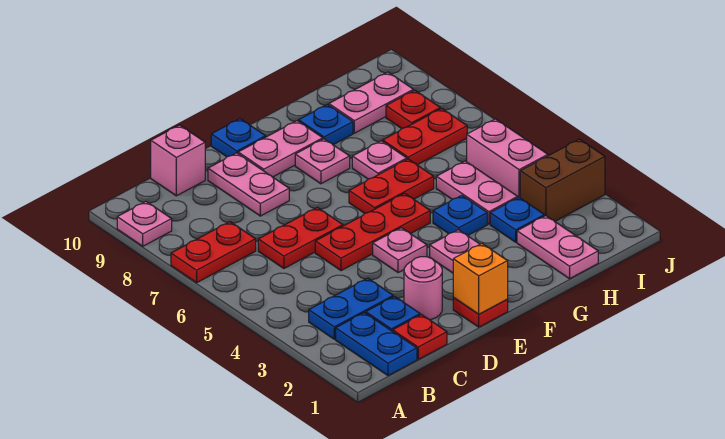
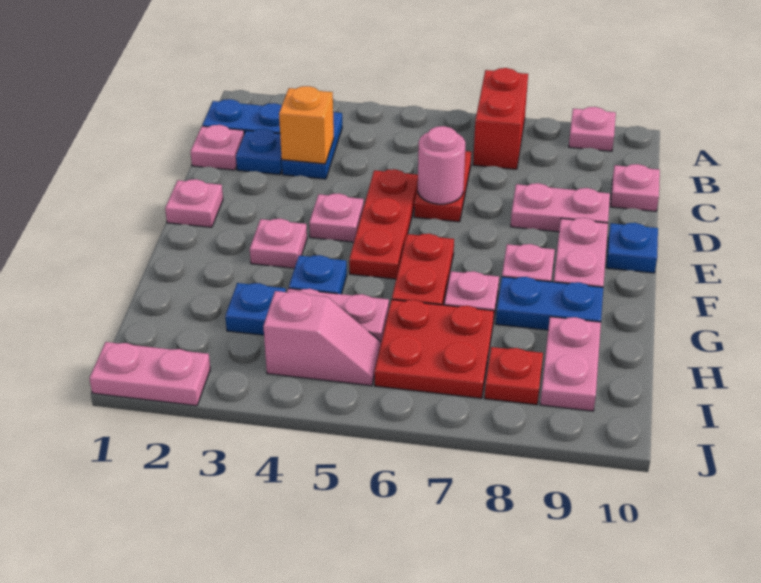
red 1x2 plate [171,222,256,283] -> red 1x2 brick [473,68,528,169]
red 1x1 plate [393,315,447,359] -> pink 1x1 plate [190,125,244,170]
pink 1x1 brick [151,125,205,196] -> pink 1x1 plate [611,164,660,211]
pink 1x1 round brick [404,257,442,320] -> pink 1x1 round brick moved to [418,126,465,204]
red 1x1 plate [453,298,508,327] -> pink 1x1 plate [165,179,223,227]
orange 1x1 brick [453,244,508,314] -> orange 1x1 brick moved to [279,86,334,164]
blue 1x1 plate [299,104,353,145] -> blue 1x2 plate [496,277,603,330]
pink 1x2 plate [517,216,598,279] -> pink 1x2 plate moved to [89,342,210,406]
red 1x2 plate [383,108,467,165] -> red 2x2 plate [375,300,494,398]
brown 1x2 brick [520,139,605,221] -> none
pink 1x2 brick [467,119,548,198] -> pink 1x2 slope [263,291,380,386]

